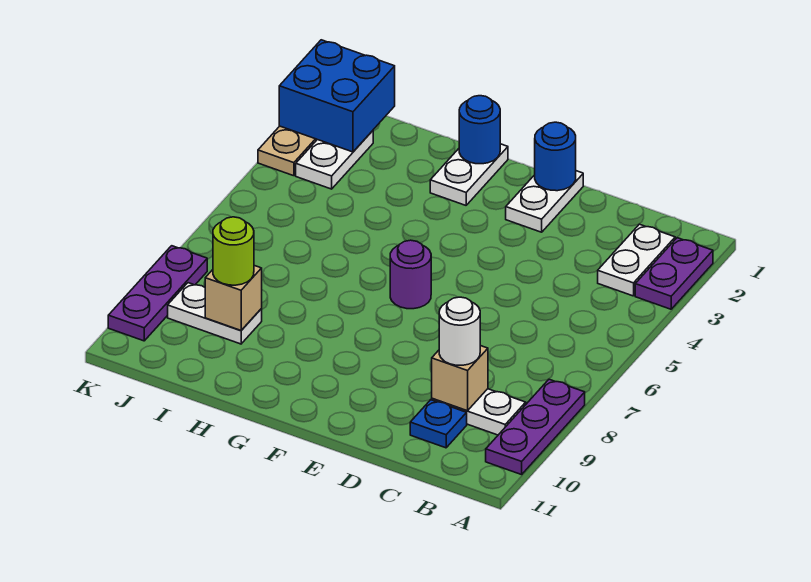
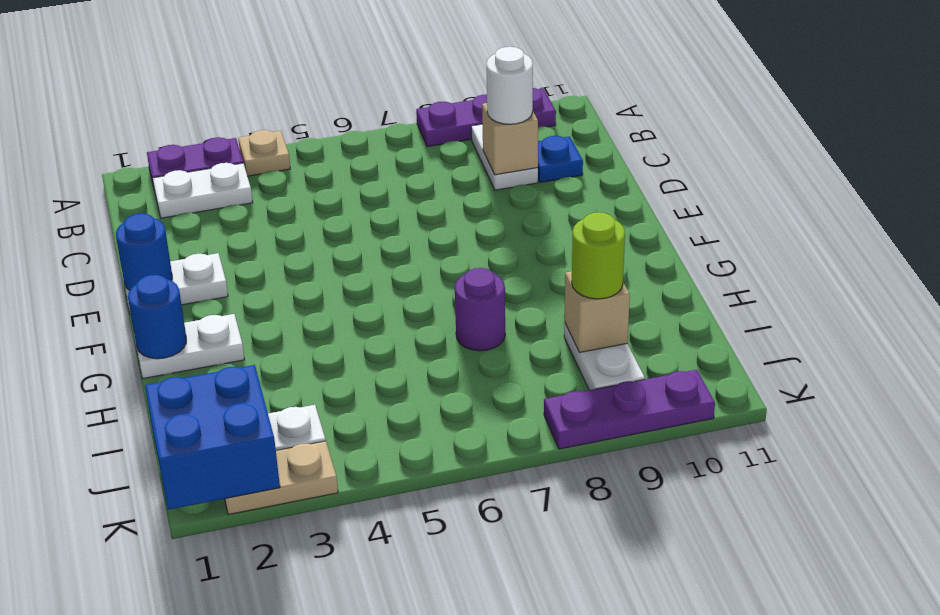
none -> tan 1x1 plate [238,130,290,176]
purple 1x1 round brick [390,240,431,309] -> purple 1x1 round brick moved to [455,268,505,351]

